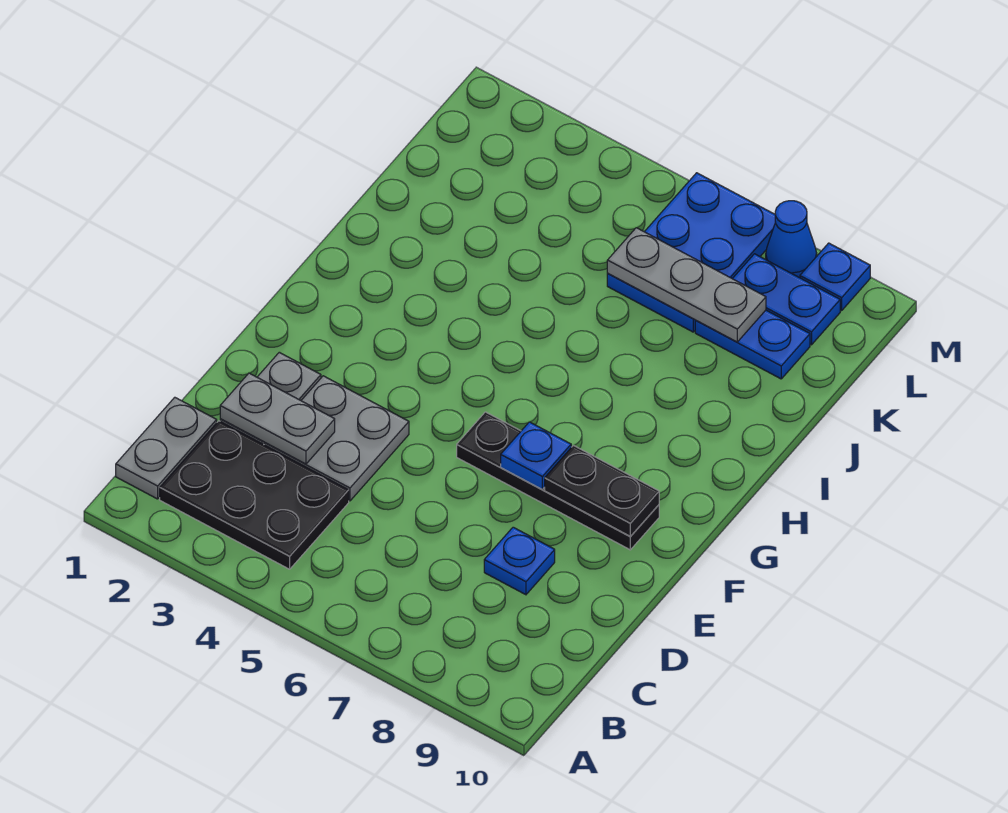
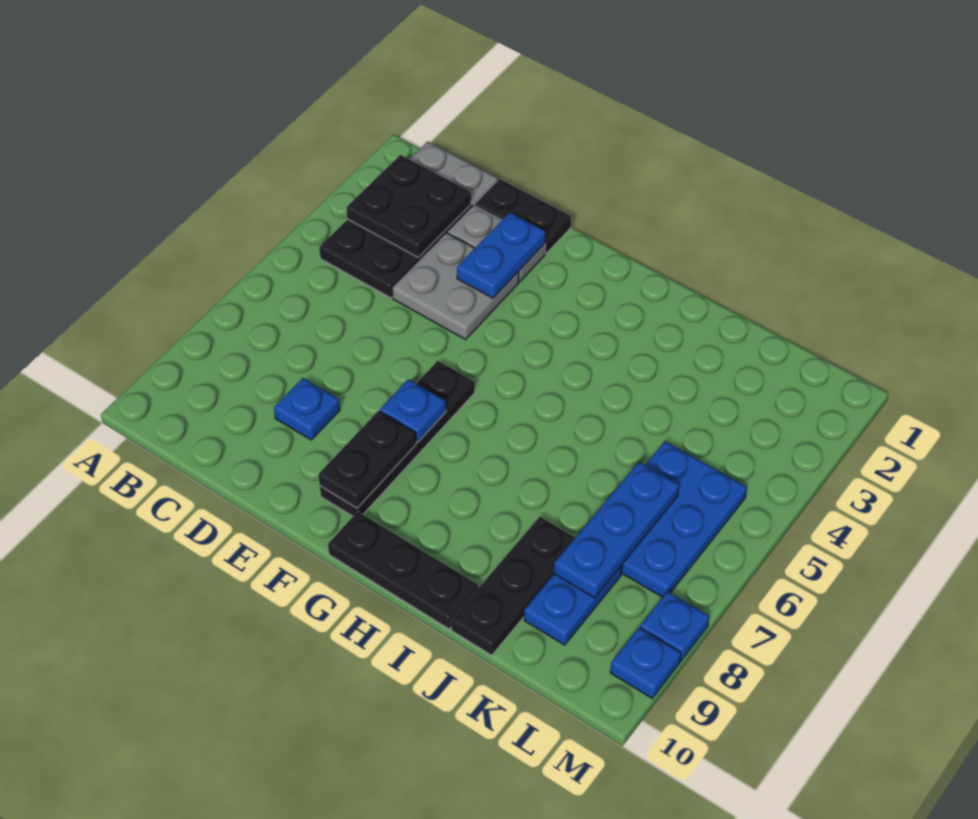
none -> black 2x2 plate [346,155,471,257]
none -> black 1x2 plate [474,179,571,254]
grey 1x2 plate [220,373,335,464] -> none
none -> black 1x3 plate [328,512,478,629]
none -> black 1x3 plate [451,517,575,655]
blue 2x3 plate [607,173,776,332] -> blue 2x3 plate turned to [621,441,747,597]
grey 1x3 plate [607,228,766,342] -> blue 1x3 plate [554,462,679,598]
blue 1x2 plate [732,254,840,345] -> blue 1x2 plate moved to [457,213,546,298]
blue 1x1 cone [766,201,817,278] -> blue 1x1 plate [640,591,709,661]

